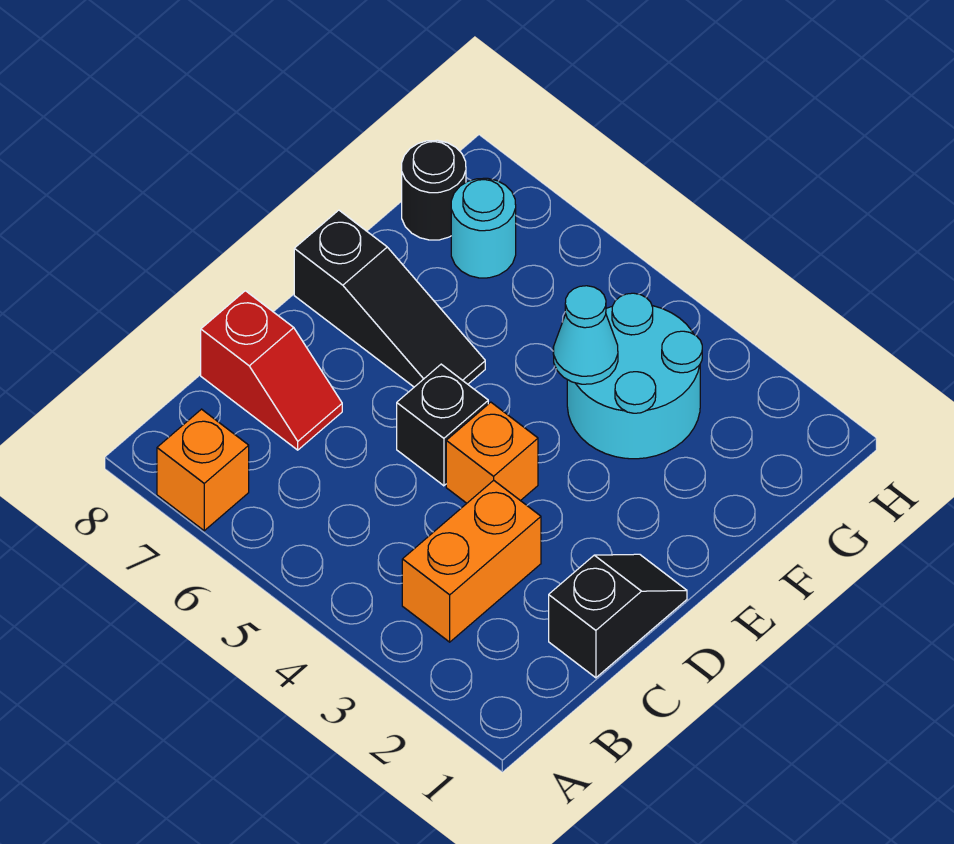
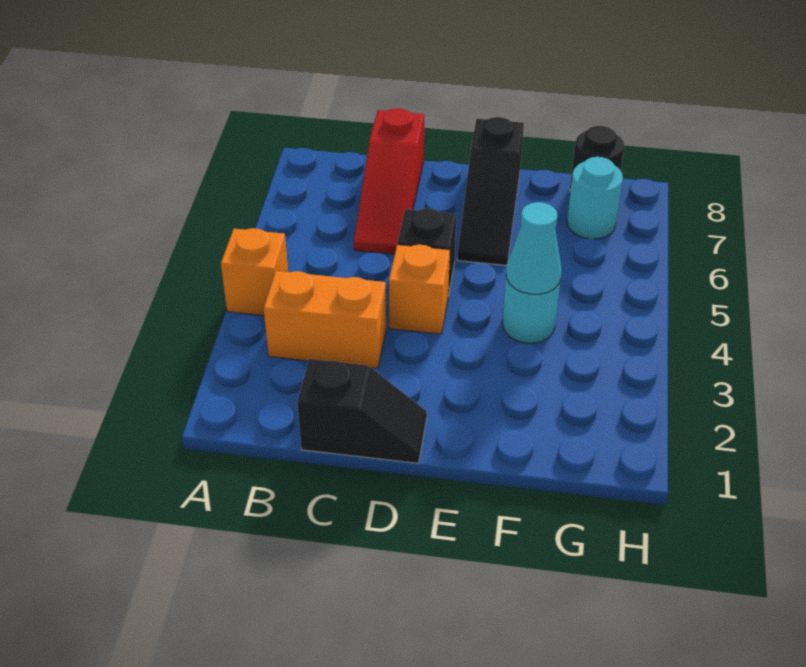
orange 1x1 brick [157,409,249,531] -> orange 1x1 brick moved to [221,228,288,315]
red 1x2 slope [201,291,342,450] -> red 1x3 slope [354,108,424,254]
cyan 2x2 round brick [567,293,702,459] -> cyan 1x1 round brick [502,277,560,343]

